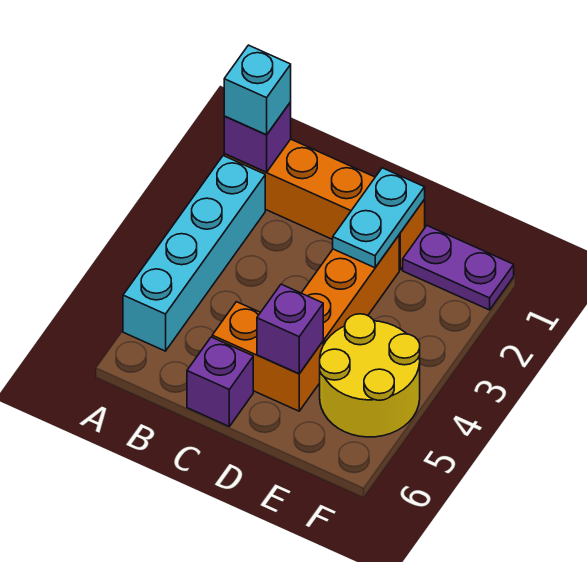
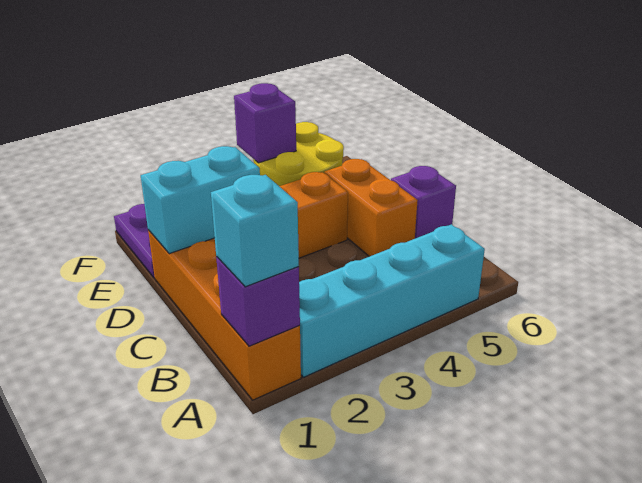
cyan 1x2 plate [333,168,425,268] -> cyan 1x2 brick [141,146,260,254]
purple 1x1 brick [257,284,323,374] -> purple 1x1 brick moved to [234,83,296,163]

